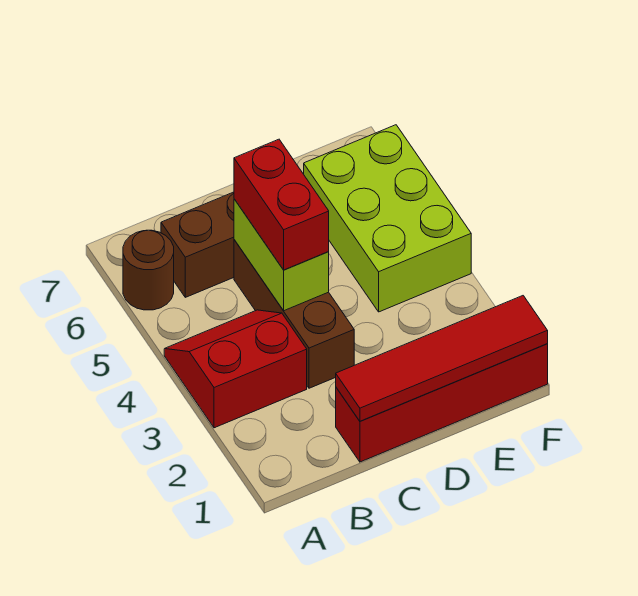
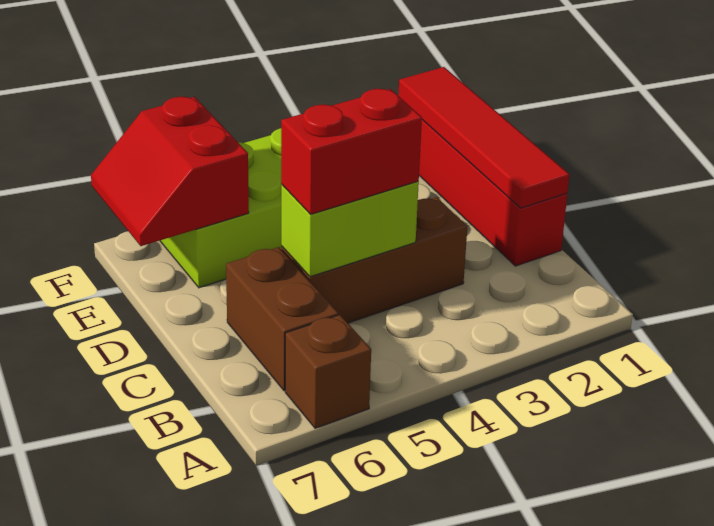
red 2x2 slope [164,310,307,428] -> red 2x2 slope moved to [91,97,249,246]
brown 1x1 round brick [123,230,174,310] -> brown 1x1 brick [285,315,371,428]

